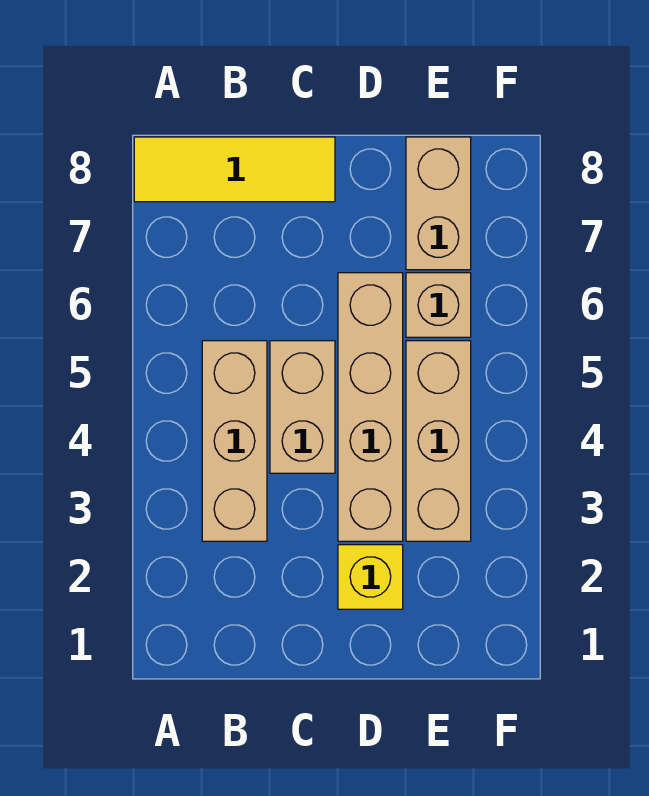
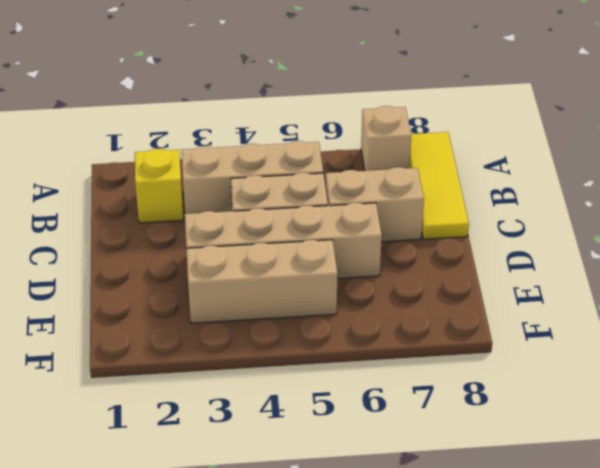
yellow 1x1 brick [338,545,403,609] -> yellow 1x1 brick moved to [135,149,183,223]
tan 1x1 brick [406,273,471,337] -> tan 1x1 brick moved to [361,106,411,171]
tan 1x2 brick [406,137,471,270] -> tan 1x2 brick moved to [326,167,424,242]

